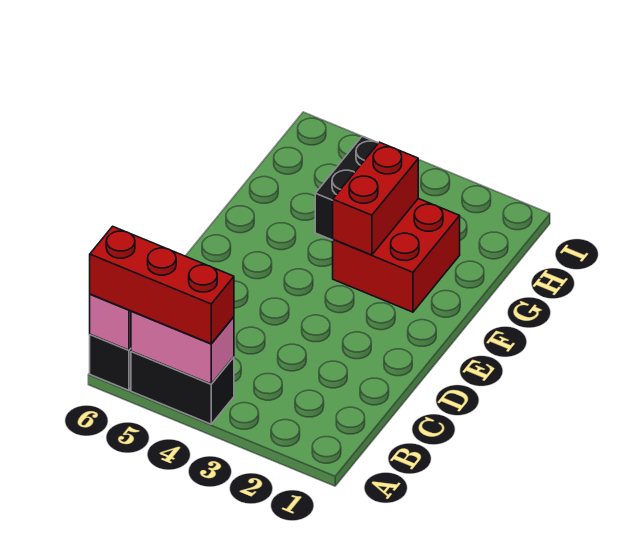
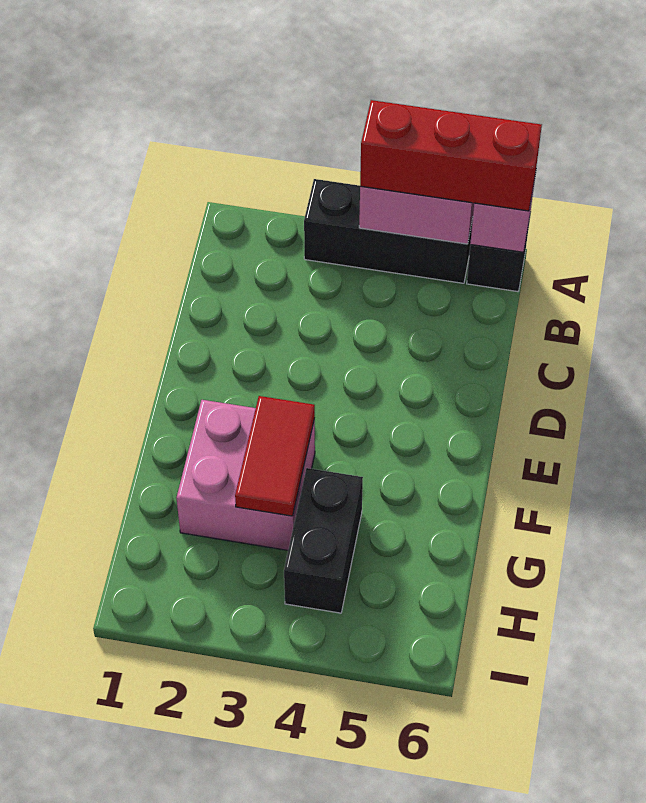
black 1x2 brick [131,352,234,424] -> black 1x3 brick [304,179,473,283]
red 2x2 brick [333,199,460,312] -> pink 2x2 brick [176,400,315,550]
red 1x2 brick [333,142,418,255] -> red 1x2 tile [235,396,315,516]

